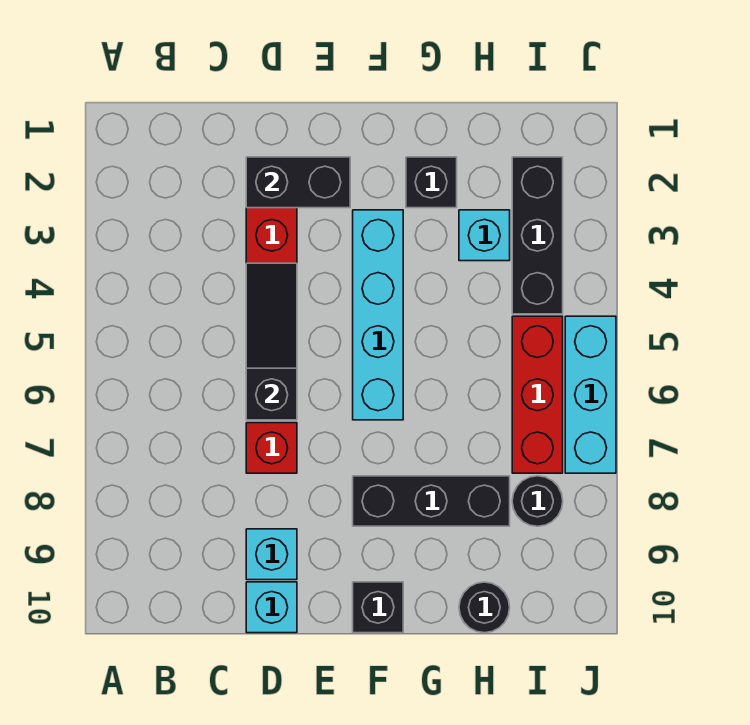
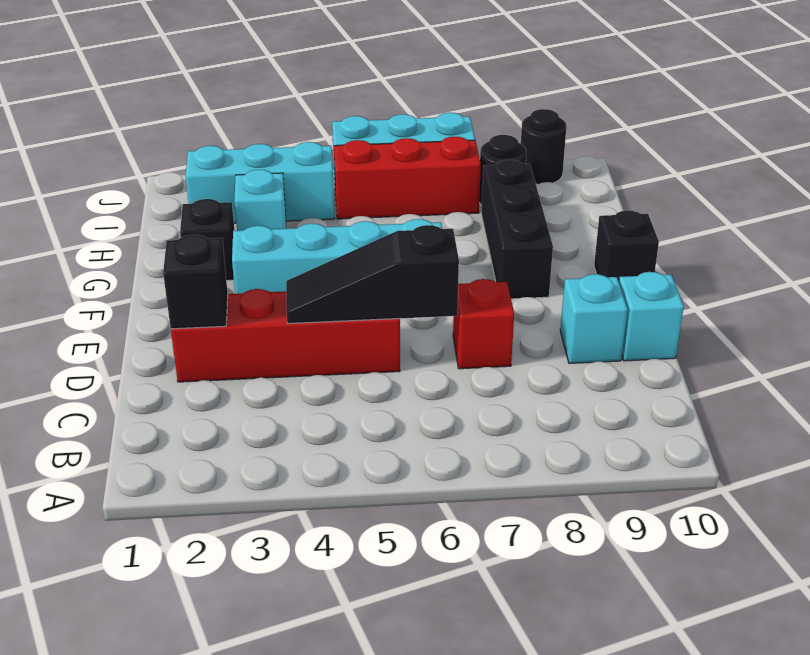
black 1x2 brick [246,157,350,208] -> black 1x1 brick [163,235,228,329]
black 1x1 round brick [459,582,510,633] -> black 1x1 round brick moved to [521,109,566,184]
black 1x3 brick [512,157,563,314] -> cyan 1x3 brick [186,142,335,223]

